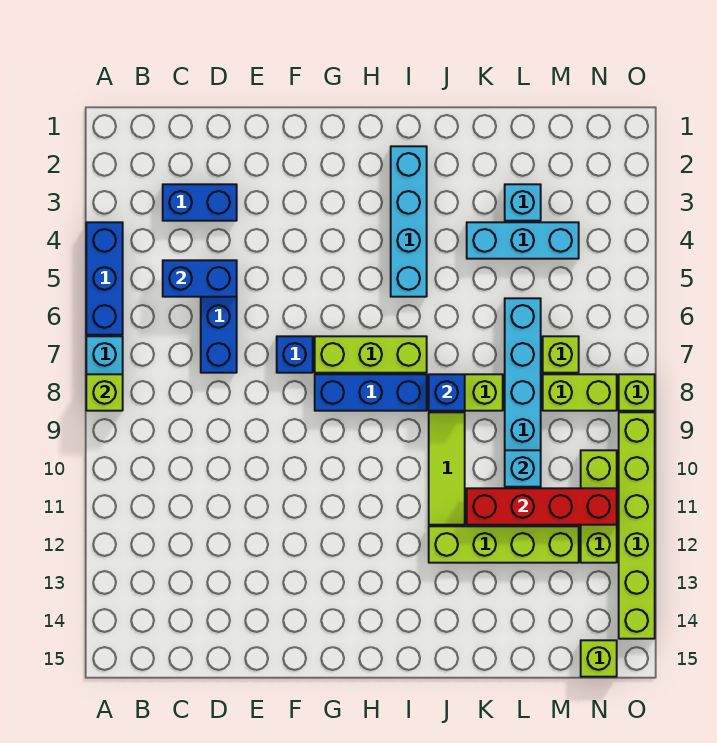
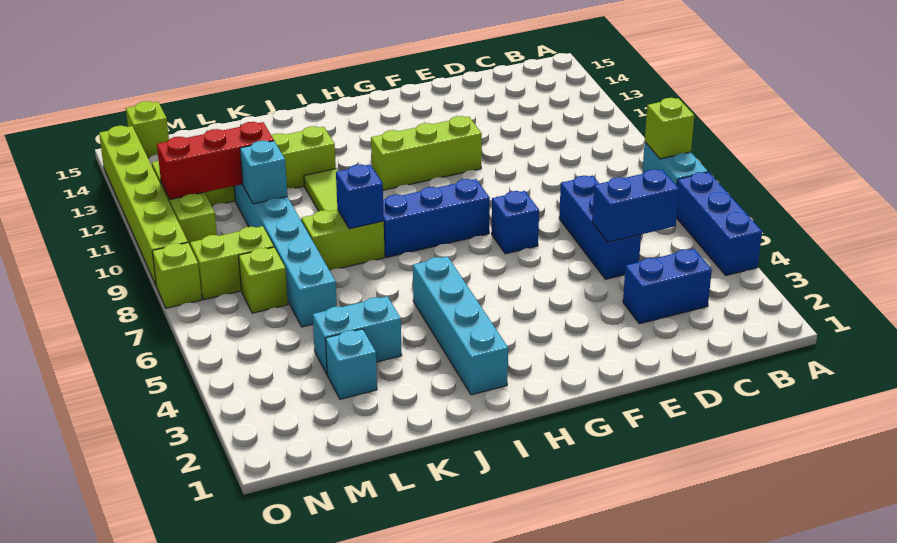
lime 1x3 brick [315,336,427,373] -> lime 1x3 brick moved to [371,116,482,190]
cyan 1x3 brick [467,222,579,259] -> cyan 1x2 brick [313,296,402,374]
red 1x4 brick [467,488,617,525] -> red 1x3 brick [157,122,274,200]

